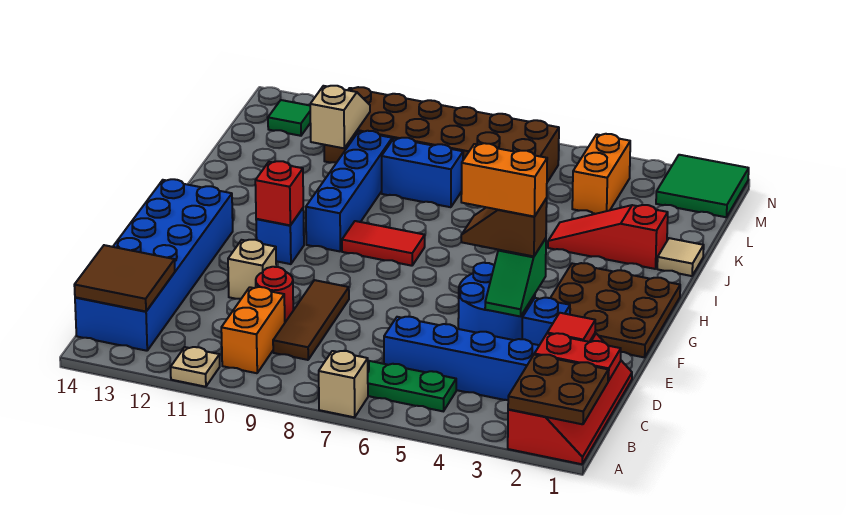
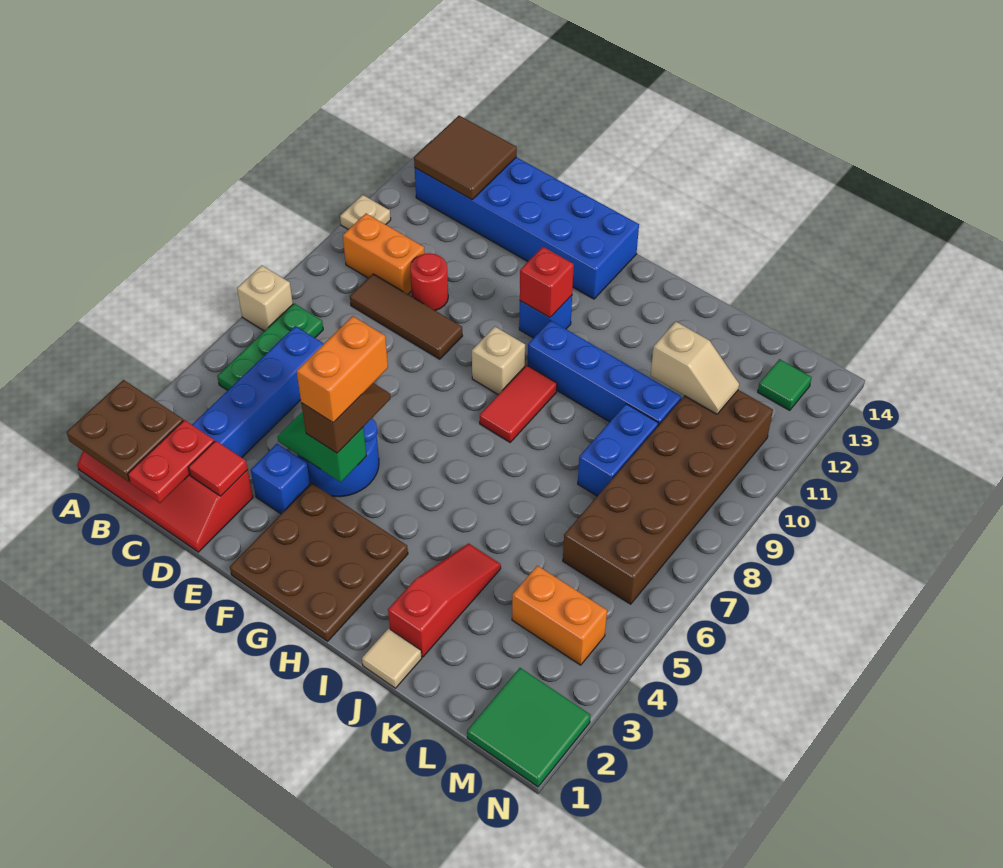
tan 1x1 brick [228,240,276,299] -> tan 1x1 brick moved to [472,327,525,395]

